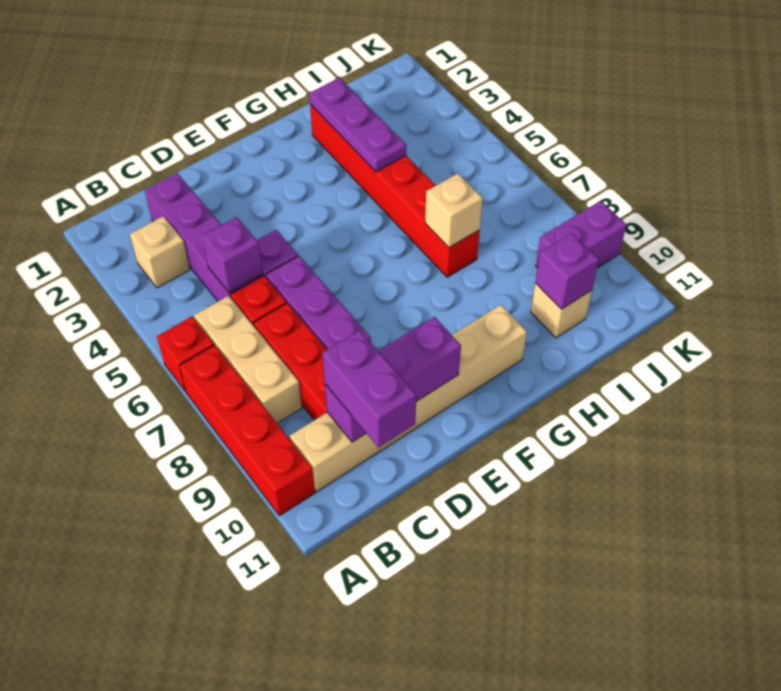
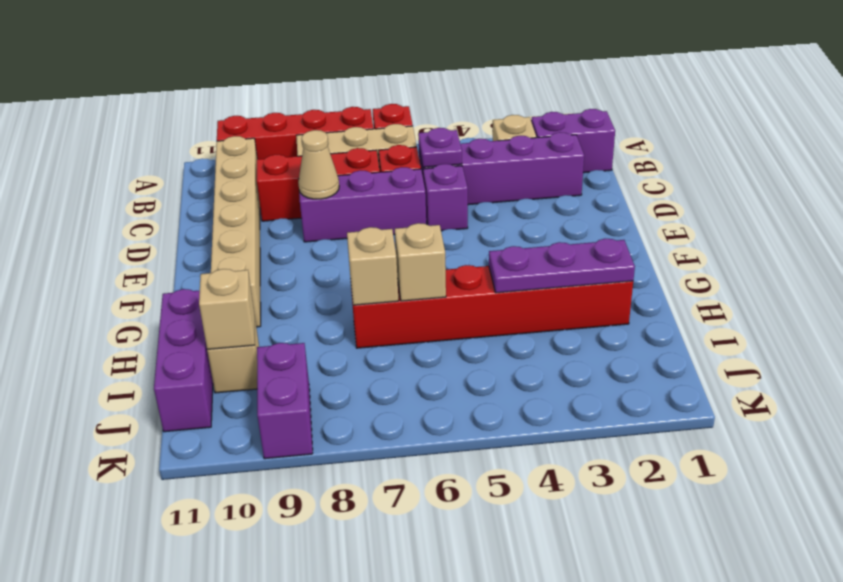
purple 1x1 brick [202,217,263,293] -> purple 1x1 plate [418,128,462,167]
purple 1x3 brick [325,317,461,442] -> purple 1x3 brick moved to [154,289,213,432]
purple 1x2 brick [322,330,416,448] -> purple 1x2 brick moved to [531,109,615,173]
none -> tan 1x1 cone [298,130,339,199]
none -> tan 1x1 brick [395,223,446,301]
purple 1x1 brick [535,233,599,309] -> tan 1x1 brick [199,269,255,349]

